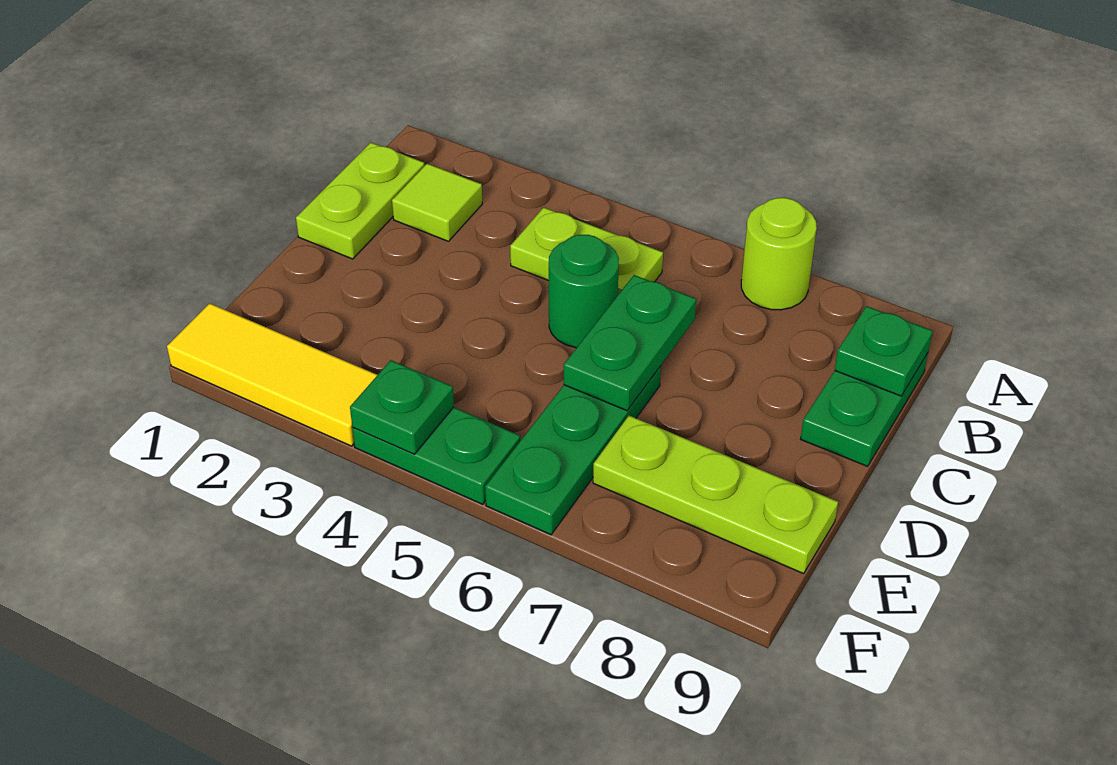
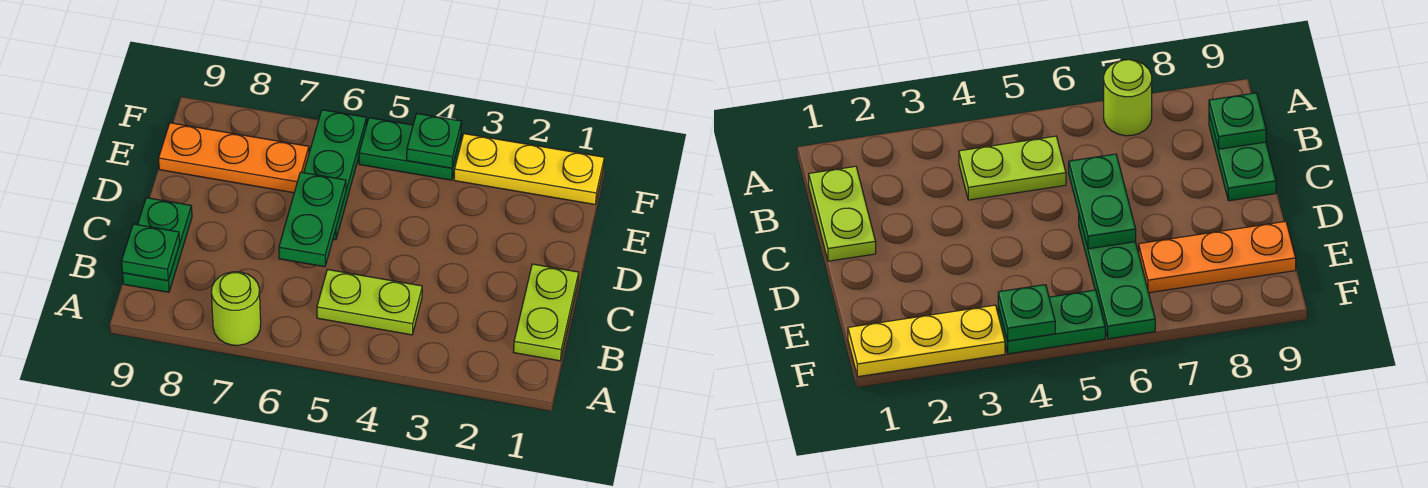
lime 1x1 tile [392,164,482,241] -> none
green 1x1 round brick [549,235,619,348] -> none
lime 1x3 plate [593,416,838,574] -> orange 1x3 plate [158,123,309,193]
yellow 1x3 tile [167,303,377,446] -> yellow 1x3 plate [454,134,604,204]

